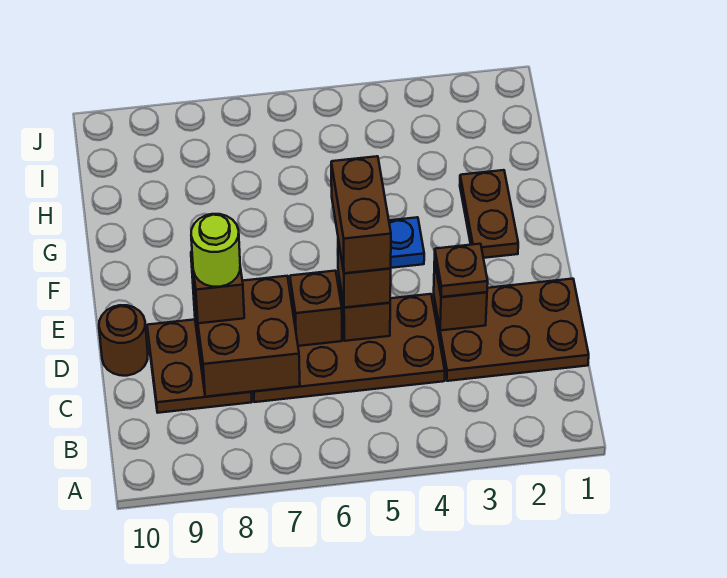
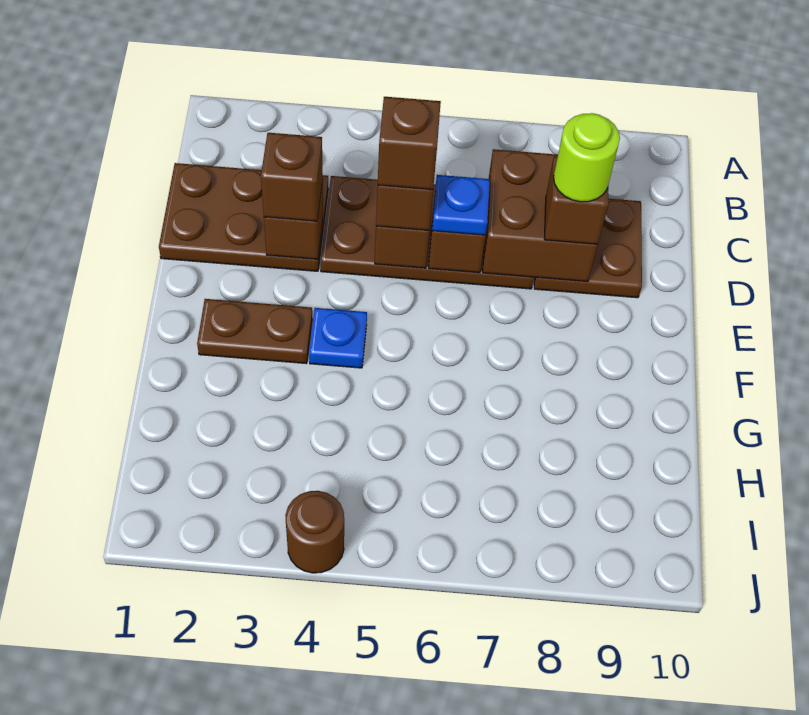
brown 1x1 plate [435,244,488,297] -> brown 1x1 brick [261,133,323,221]
brown 1x2 brick [331,156,391,273] -> brown 1x1 brick [378,97,441,190]
none -> blue 1x1 plate [432,175,490,235]
brown 1x1 round brick [99,305,148,376] -> brown 1x1 round brick moved to [285,491,344,573]
brown 1x2 plate [460,170,518,258] -> brown 1x2 plate turned to [197,299,312,364]

